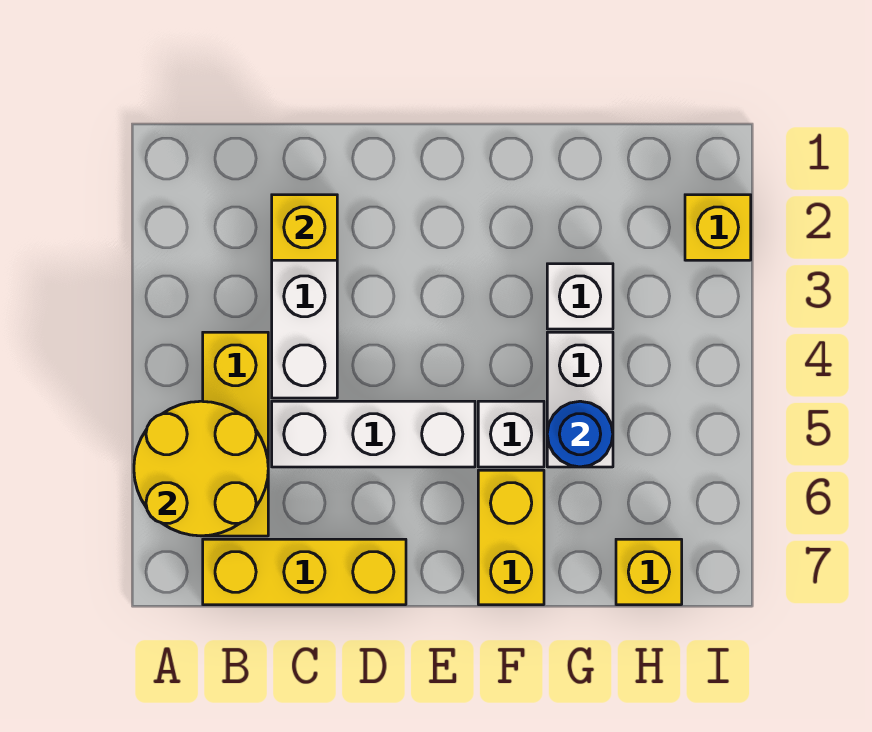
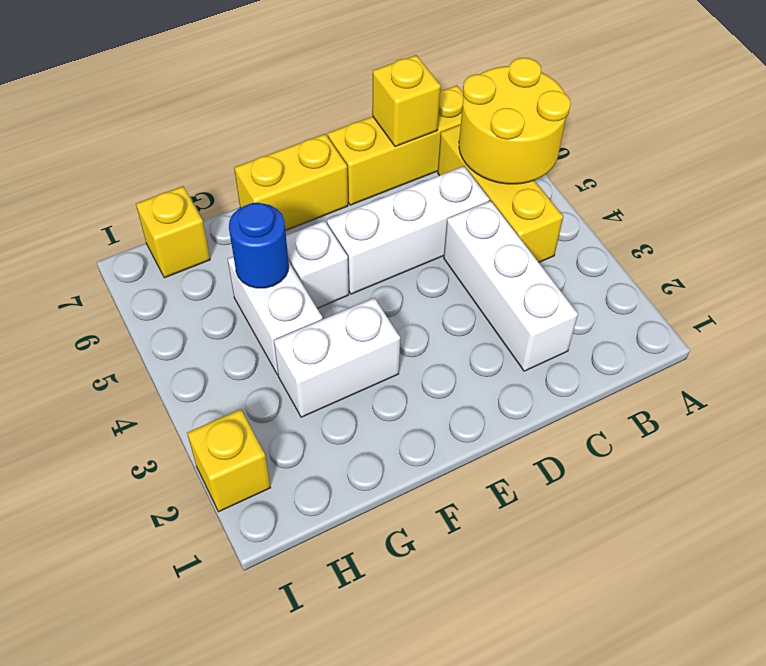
yellow 1x1 brick [272,195,337,260] -> yellow 1x1 brick moved to [372,55,441,147]
yellow 1x2 brick [478,470,544,605] -> yellow 1x2 brick turned to [234,134,348,231]
white 1x1 brick [547,264,613,329] -> white 1x2 brick [274,298,400,417]

